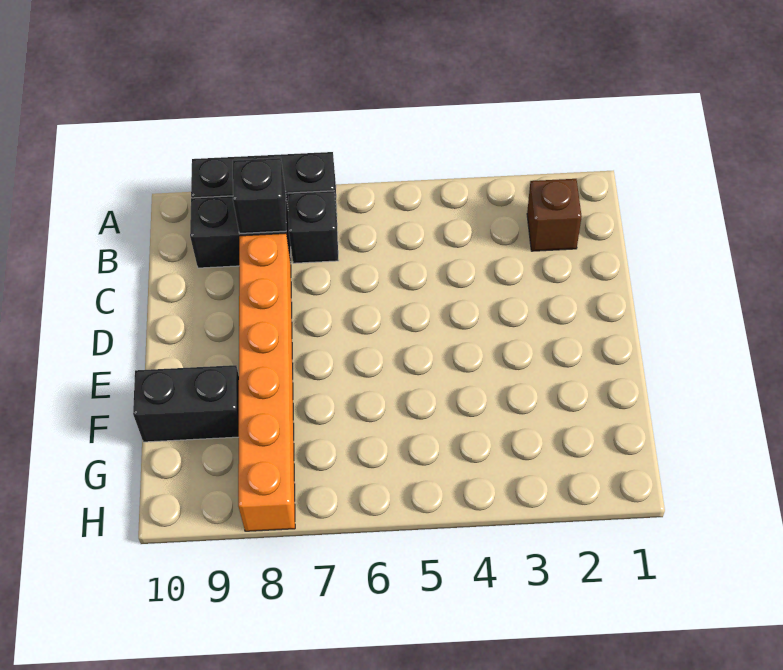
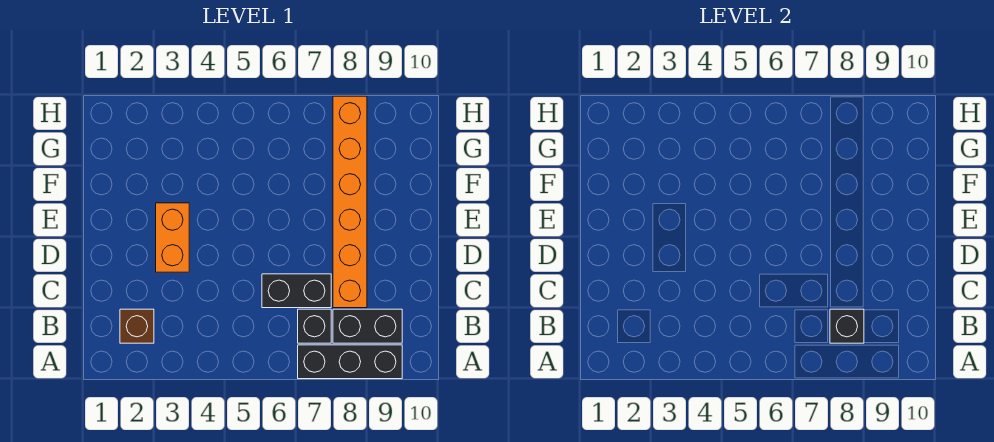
none -> orange 1x2 brick [156,203,189,272]
black 1x2 brick [133,365,239,442] -> black 1x2 brick moved to [262,274,331,308]

